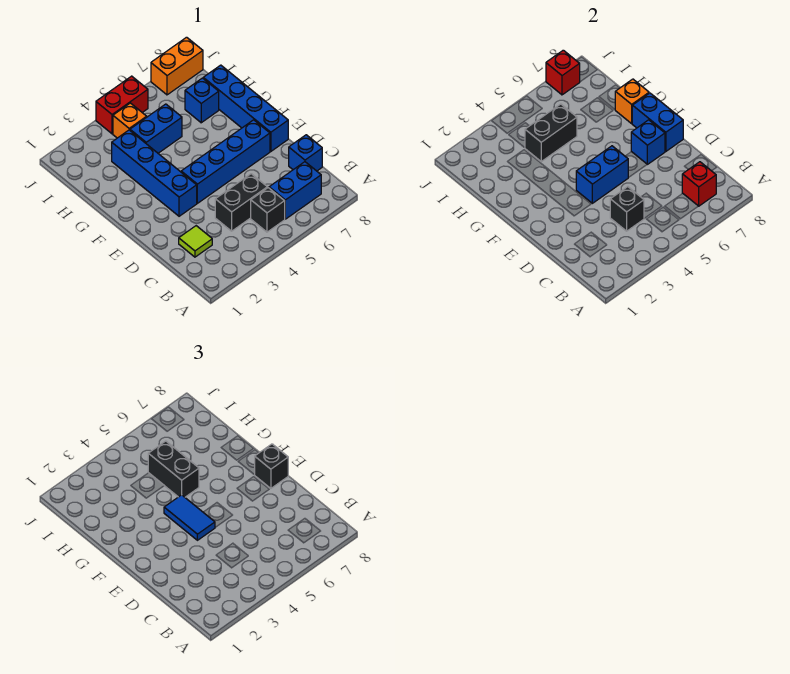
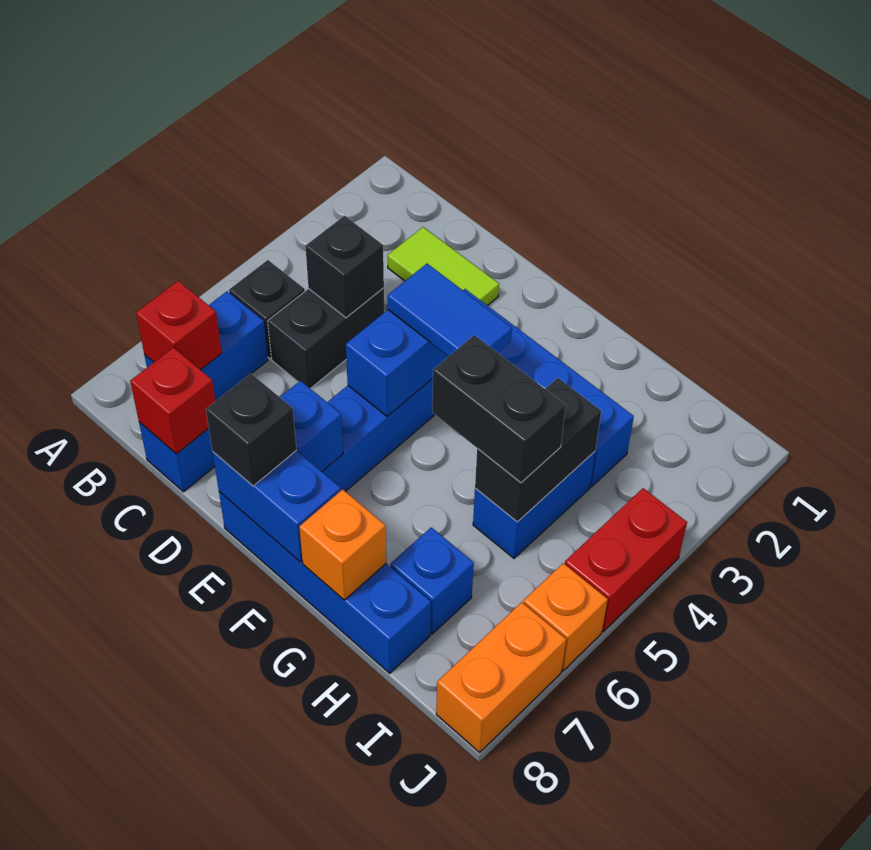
lime 1x1 tile [179,226,212,257] -> lime 1x2 tile [388,227,499,306]
orange 1x1 brick [113,103,147,138] -> orange 1x1 brick moved to [523,563,608,671]
red 1x1 brick [546,50,580,95] -> red 1x1 brick moved to [130,348,215,454]

